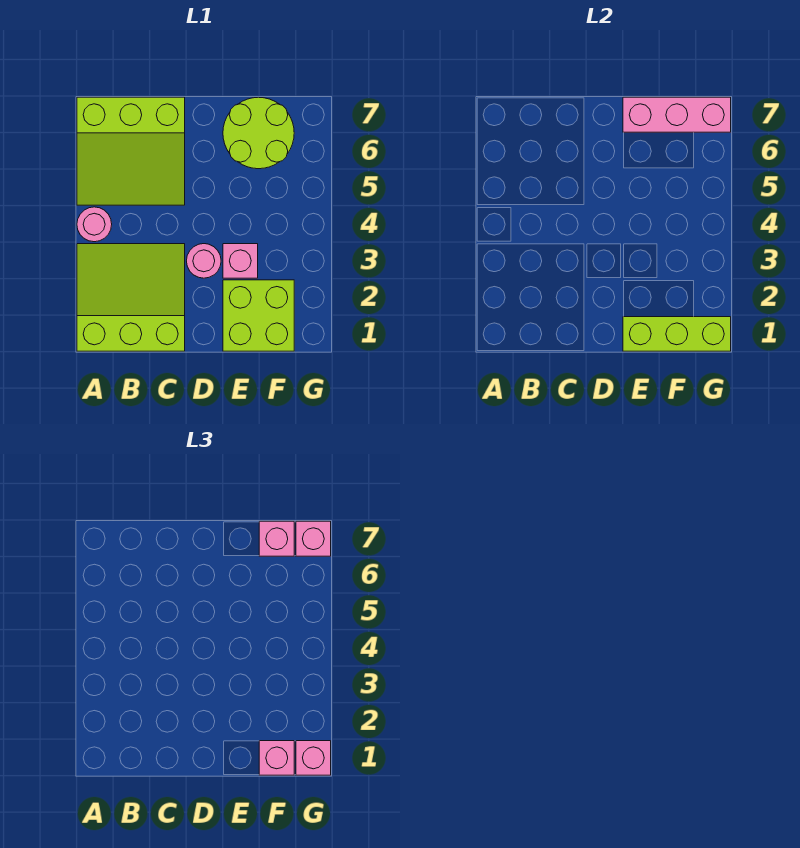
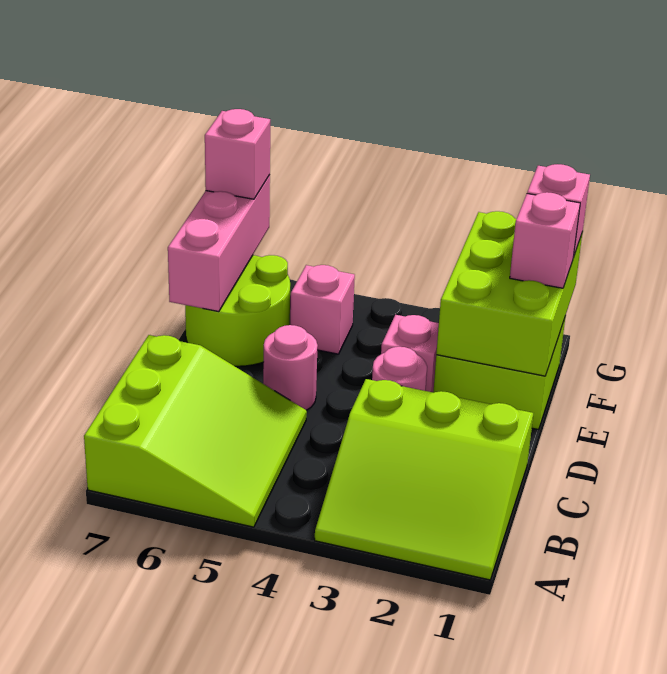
lime 3x3 slope [77,244,185,351] -> lime 3x3 slope turned to [315,379,533,580]
pink 1x1 round brick [77,207,112,242] -> pink 1x1 round brick moved to [263,325,318,410]
lime 1x3 brick [623,317,731,351] -> lime 2x3 brick [436,211,582,376]
pink 1x1 brick [259,521,294,556] -> pink 1x1 brick moved to [290,265,355,354]

